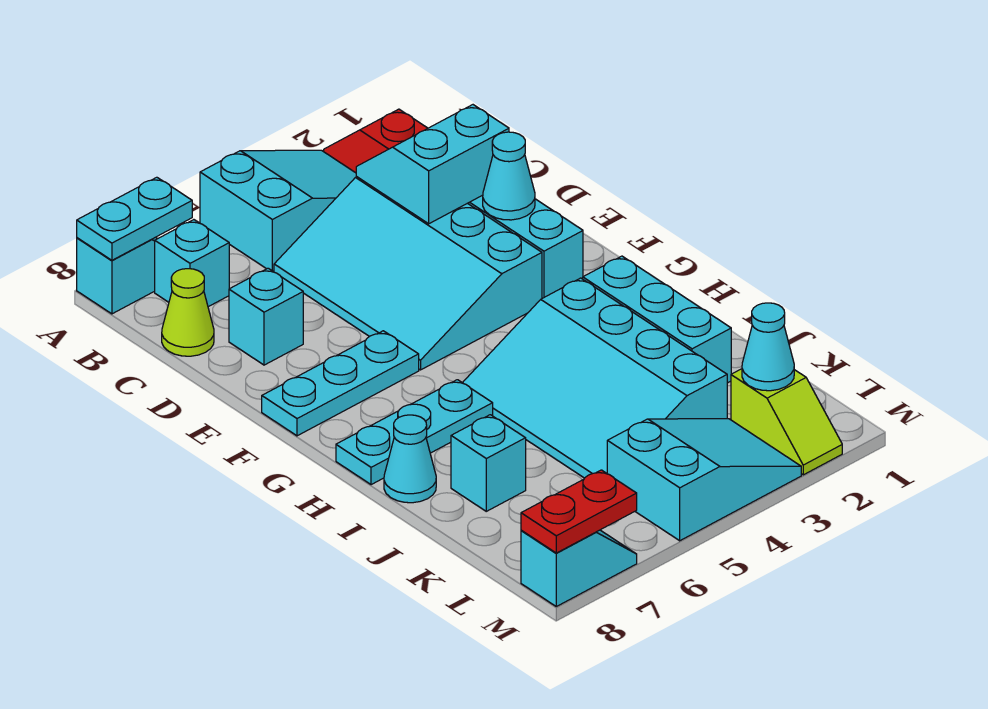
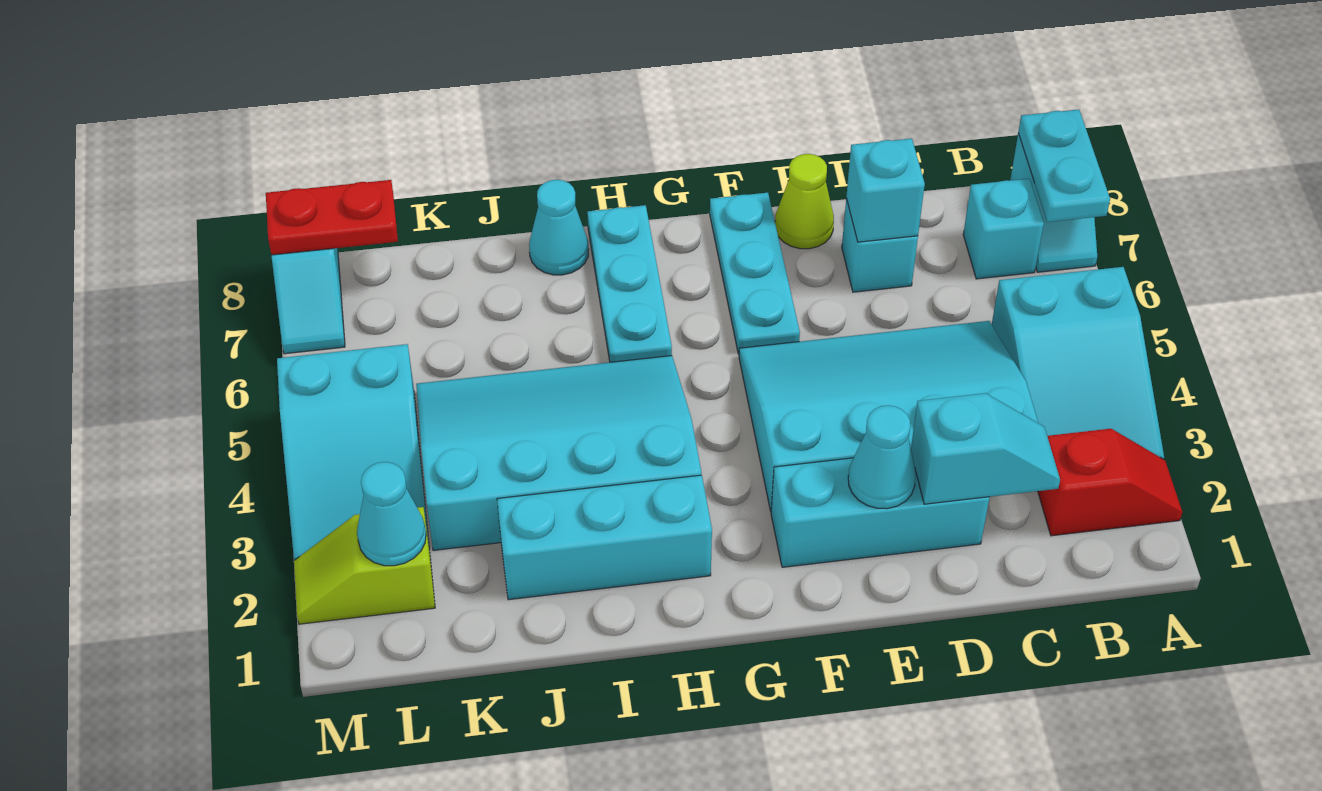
cyan 2x2 slope [356,105,509,224] -> cyan 1x2 slope [911,393,1060,504]
lime 1x1 cone [162,269,214,356] -> lime 1x1 cone moved to [775,154,834,249]
cyan 1x1 brick [451,415,526,511] -> cyan 1x1 brick moved to [846,138,925,242]
red 1x2 plate [521,470,637,553] -> red 1x2 plate turned to [266,180,398,255]

